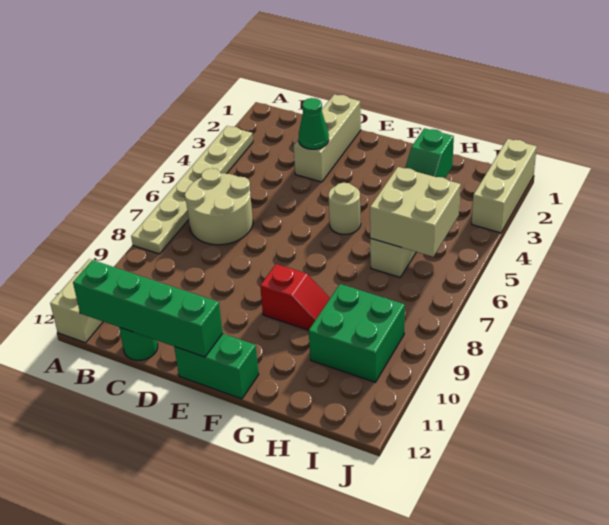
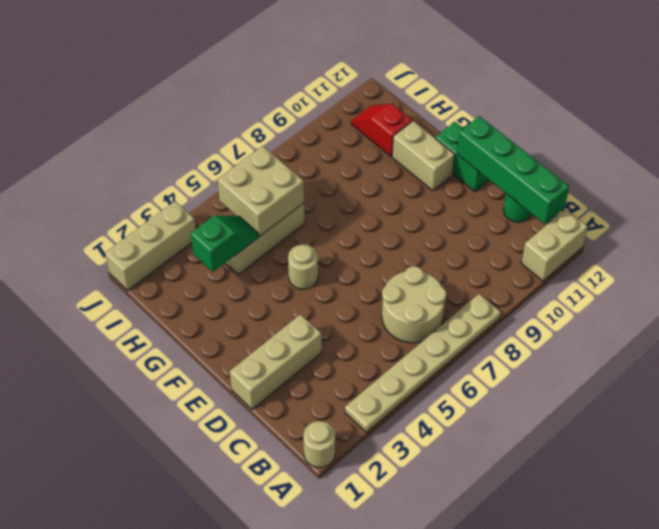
none -> tan 1x1 round brick [303,421,335,467]
green 1x1 cone [299,98,329,149] -> none
red 1x2 slope [260,264,330,330] -> red 1x2 slope moved to [351,104,412,156]
none -> tan 1x2 brick [392,121,455,191]
green 2x2 brick [309,284,405,382] -> none

